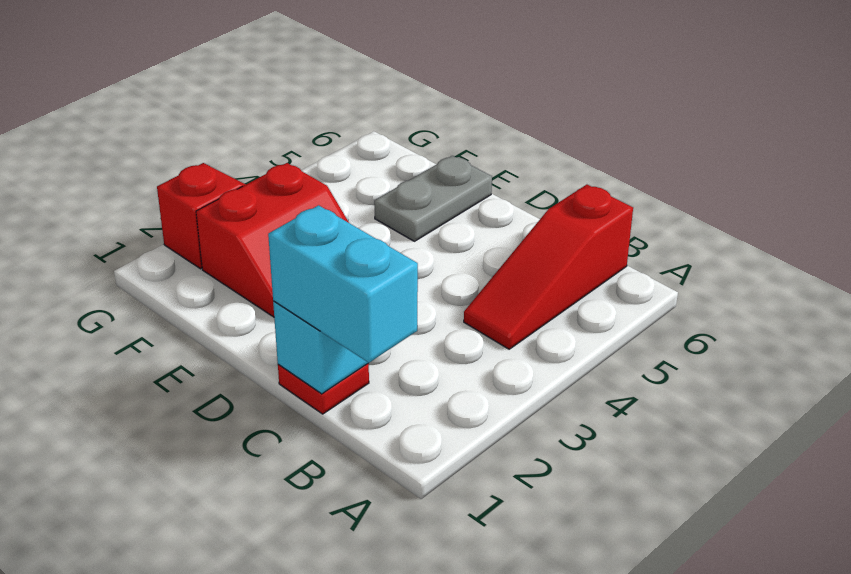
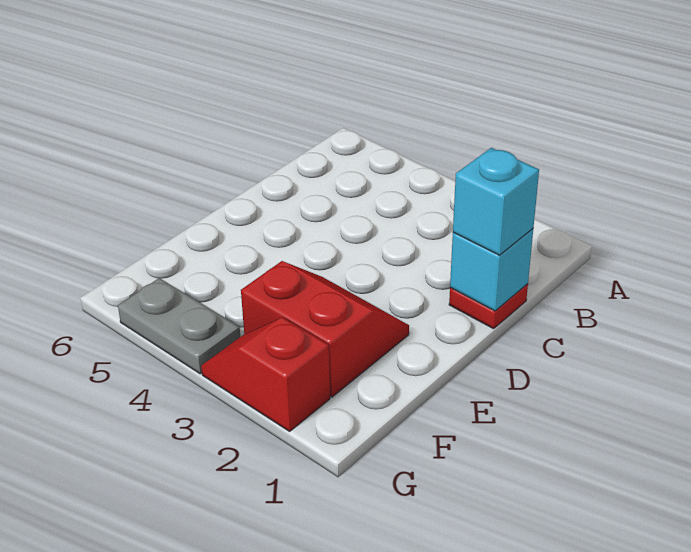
cyan 1x2 brick [268,205,418,363] -> cyan 1x1 brick [453,148,539,255]
red 1x3 slope [464,185,633,349] -> none
grey 1x2 plate [374,156,492,241] -> grey 1x2 plate moved to [118,278,240,374]

